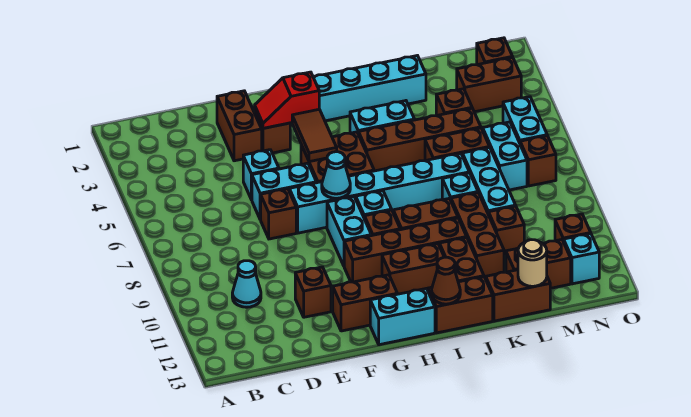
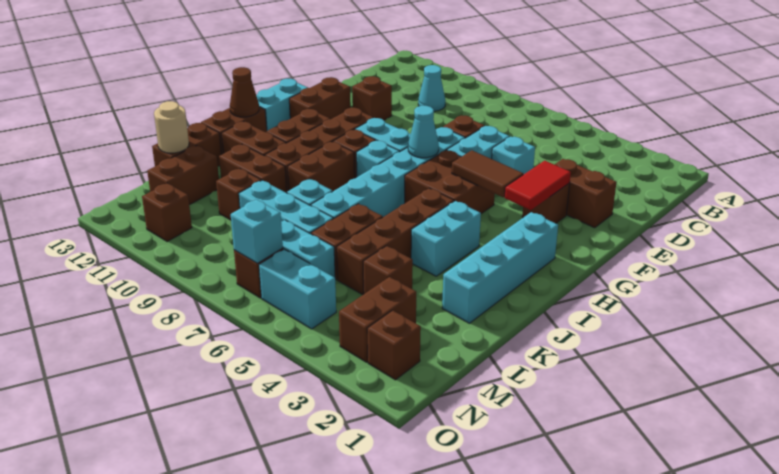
red 1x2 slope [255,72,319,128] -> red 1x2 tile [504,161,571,210]
brown 1x3 brick [451,193,504,279] -> brown 1x2 brick [219,144,287,193]
cyan 1x1 brick [564,234,599,284] -> cyan 1x1 brick moved to [231,200,283,263]

